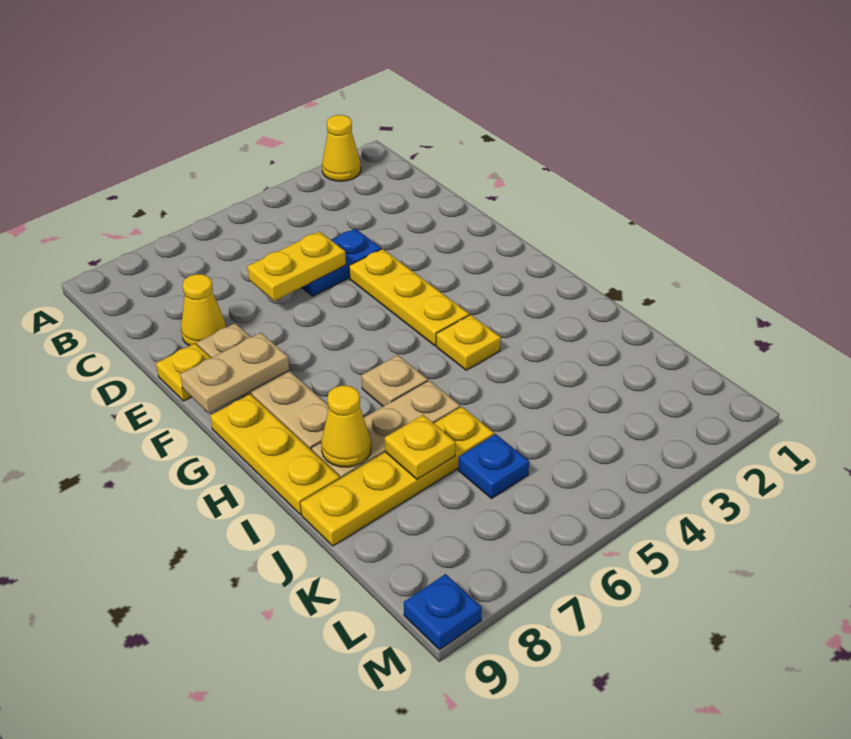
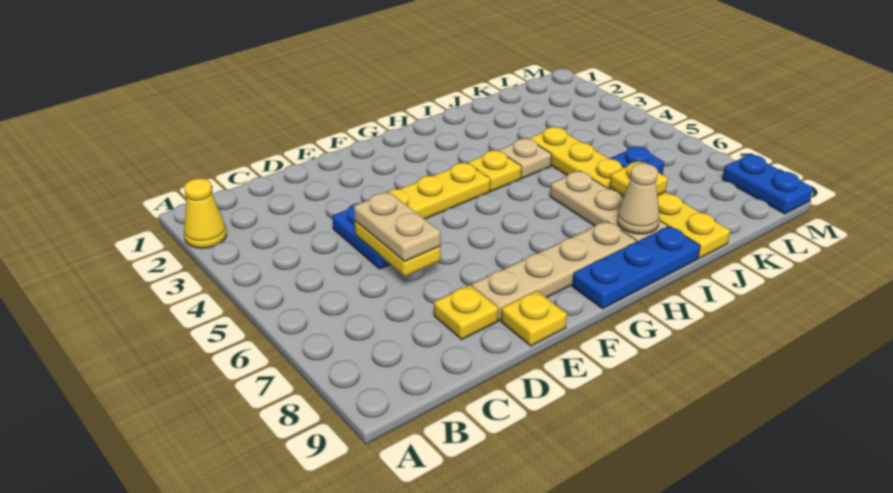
yellow 1x1 cone [181,274,226,346] -> yellow 1x1 plate [434,285,498,339]
tan 1x2 plate [180,333,289,413] -> tan 1x2 plate moved to [354,192,441,262]
yellow 1x3 plate [210,394,340,514] -> blue 1x3 plate [572,226,700,309]
tan 1x1 plate [362,355,428,406] -> tan 1x1 plate moved to [499,139,552,178]
yellow 1x1 cone [321,385,371,467] -> tan 1x1 cone [617,163,660,234]
yellow 1x4 plate [301,407,494,546] -> yellow 1x6 plate [529,127,730,258]
blue 1x1 plate [404,574,482,650] -> blue 1x2 plate [722,155,813,214]

